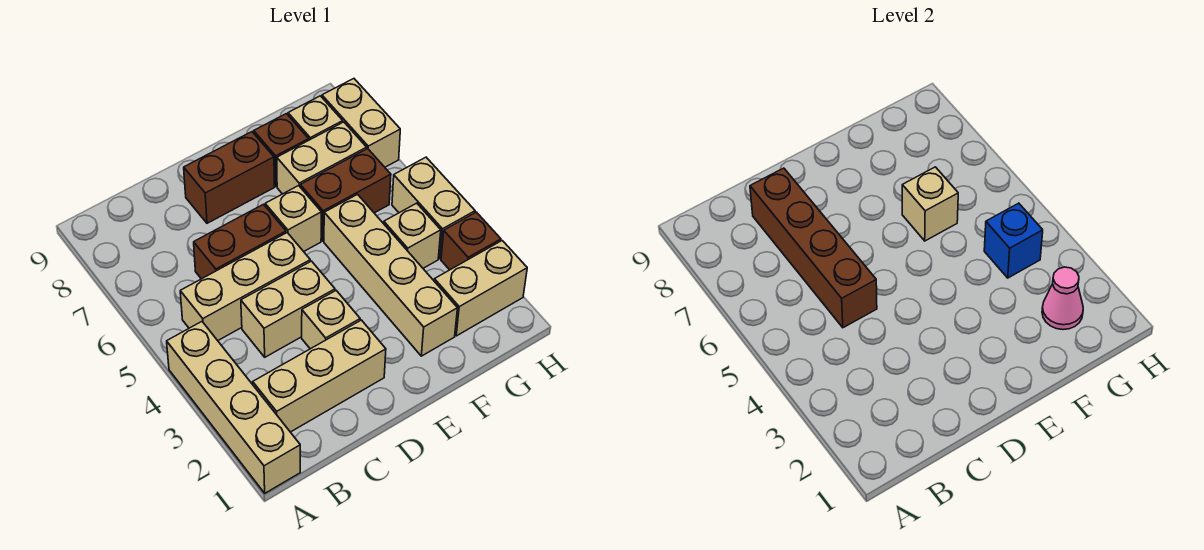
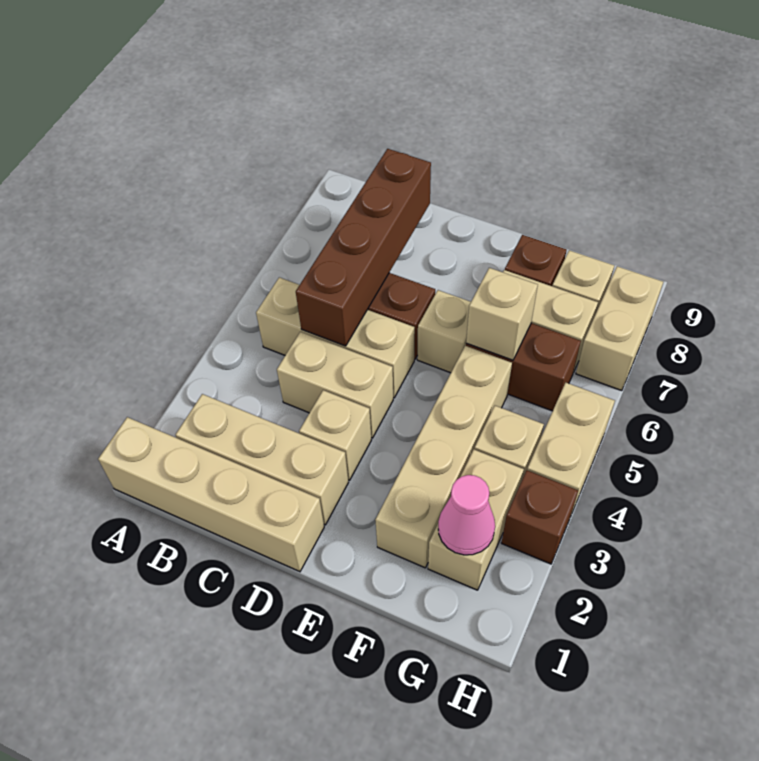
tan 1x4 brick [167,322,300,493] -> tan 1x4 brick turned to [98,417,324,572]
brown 1x2 brick [184,132,274,223] -> none
tan 1x2 brick [434,241,527,336] -> tan 1x2 brick turned to [428,450,524,590]
blue 1x1 brick [984,203,1043,278] -> none

